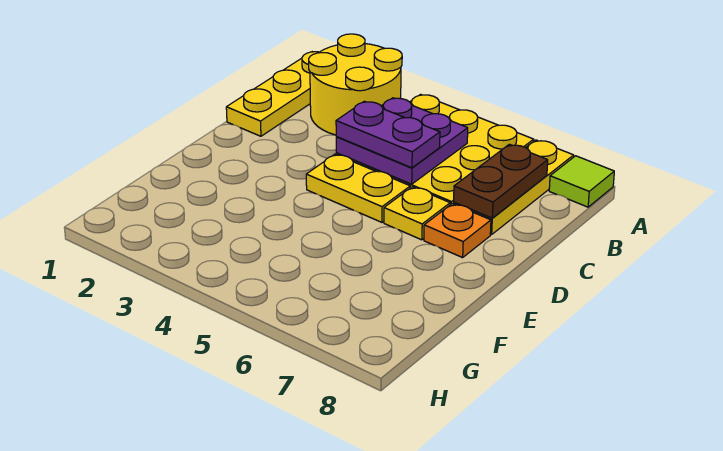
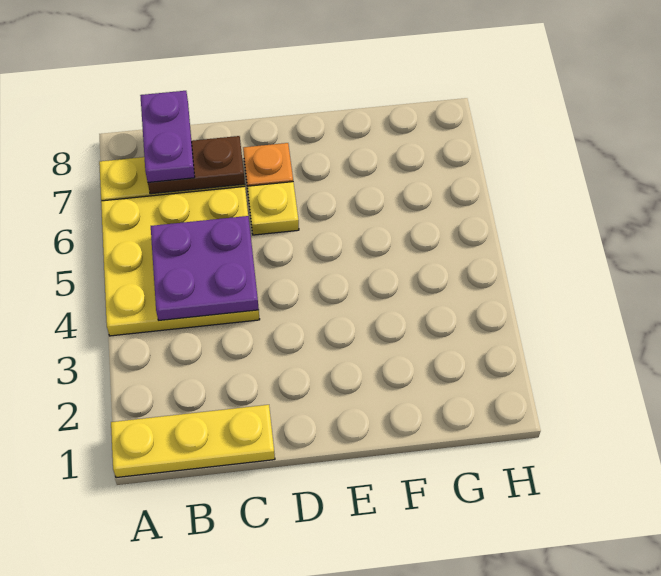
yellow 2x2 round brick [309,34,402,135] -> none
lime 1x1 tile [549,156,614,207] -> none
purple 1x2 plate [336,101,440,168] -> purple 1x2 plate moved to [140,91,195,182]
yellow 1x2 plate [306,154,410,222] -> none

